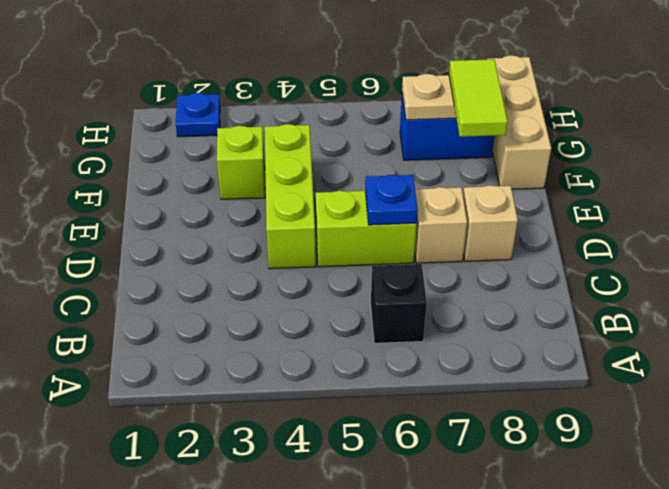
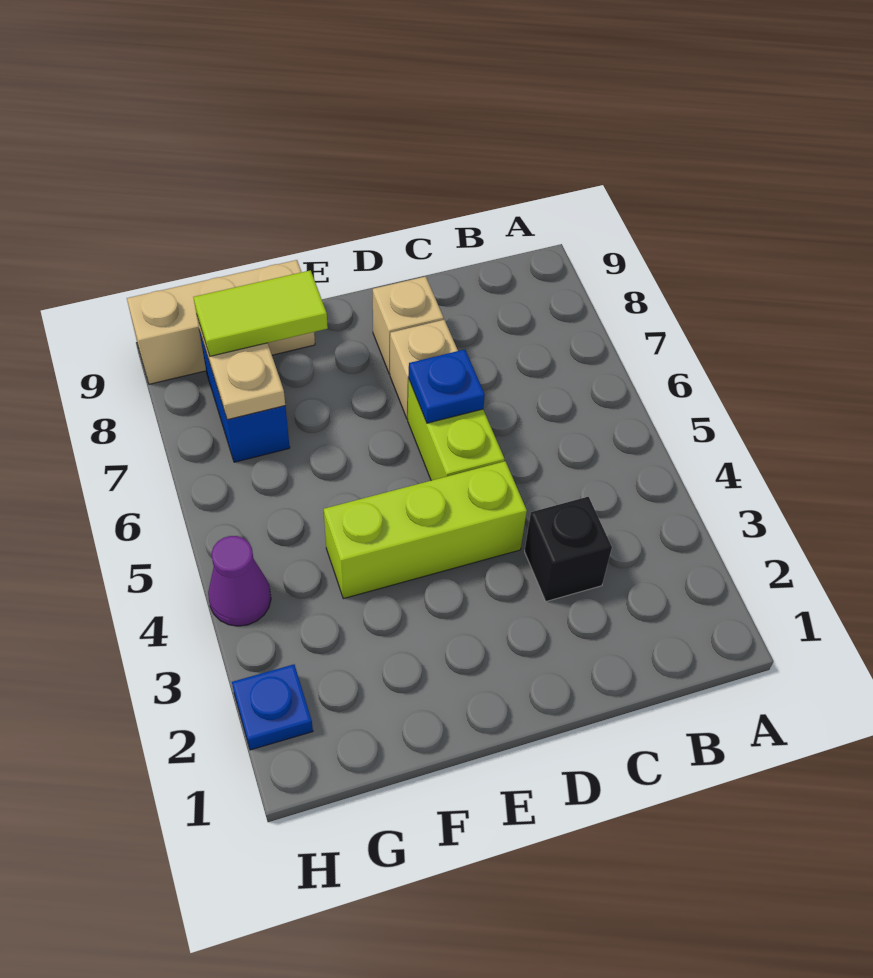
black 1x1 brick [371,264,427,343] -> black 1x1 brick moved to [525,497,612,601]
lime 1x1 brick [217,126,265,199] -> none
none -> purple 1x1 cone [208,536,271,626]

